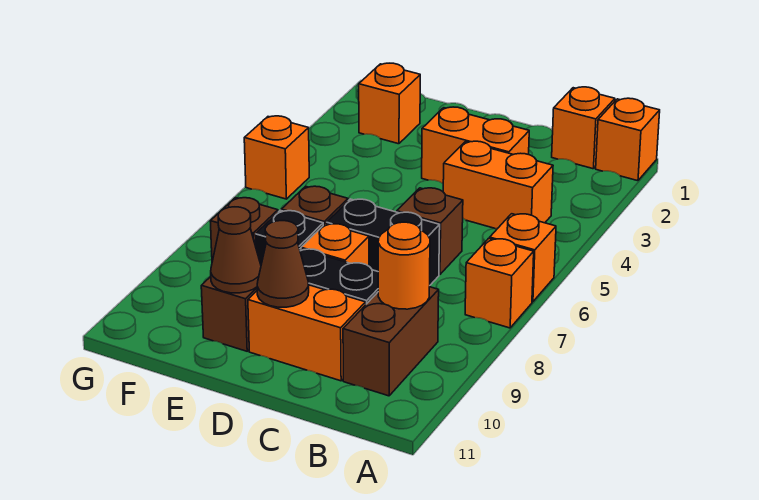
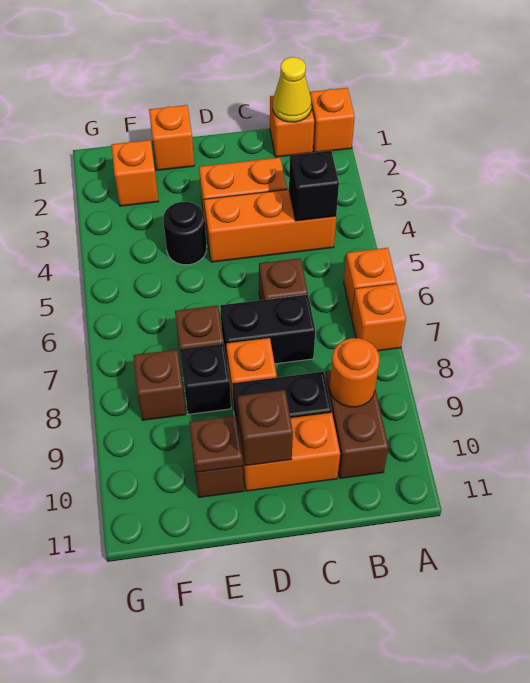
none -> yellow 1x1 cone [273,57,311,122]
orange 1x2 brick [443,141,553,229] -> orange 1x3 brick [204,190,336,262]
none -> black 1x1 brick [289,151,339,221]
brown 1x1 cone [257,221,309,307] -> brown 1x1 brick [238,390,293,466]
none -> black 1x1 round brick [163,202,207,265]
brown 1x1 cone [210,207,261,293] -> brown 1x1 plate [189,416,243,472]
orange 1x1 brick [244,116,309,199] -> orange 1x1 brick moved to [149,105,194,170]

